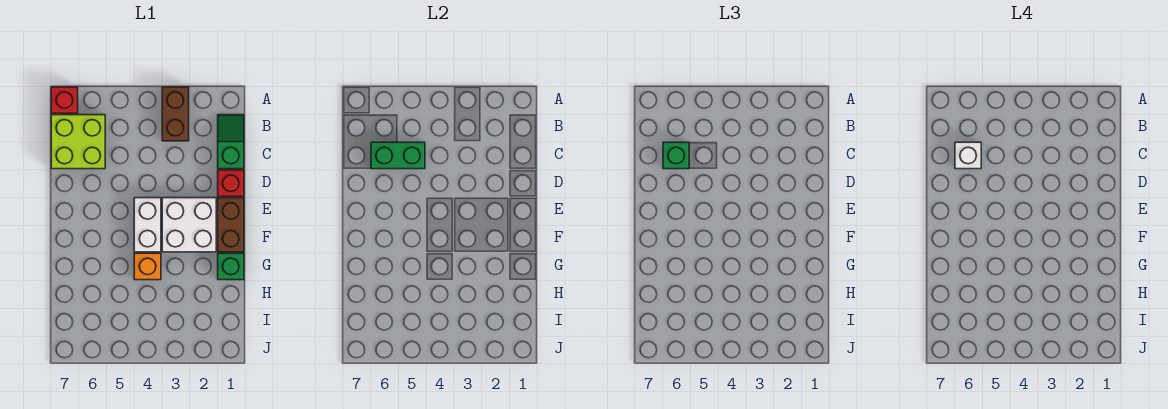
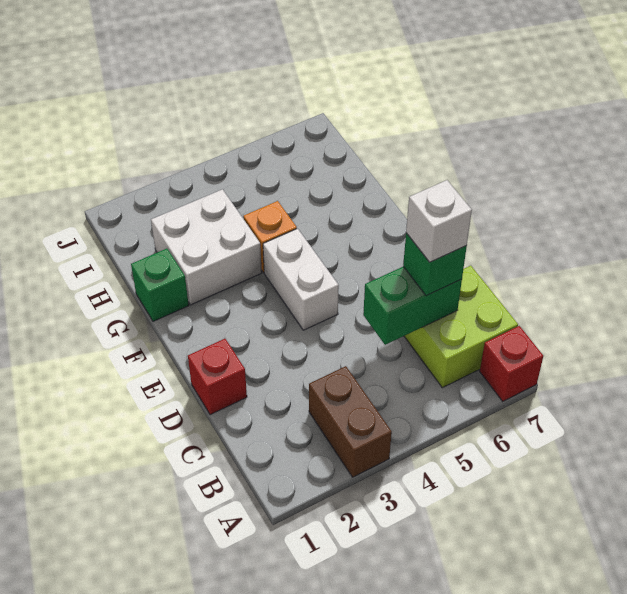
green 1x2 slope [218,115,244,169] -> none
brown 1x2 brick [218,198,244,252] -> none
white 2x2 brick [162,198,216,252] -> white 2x2 brick moved to [151,189,262,305]

